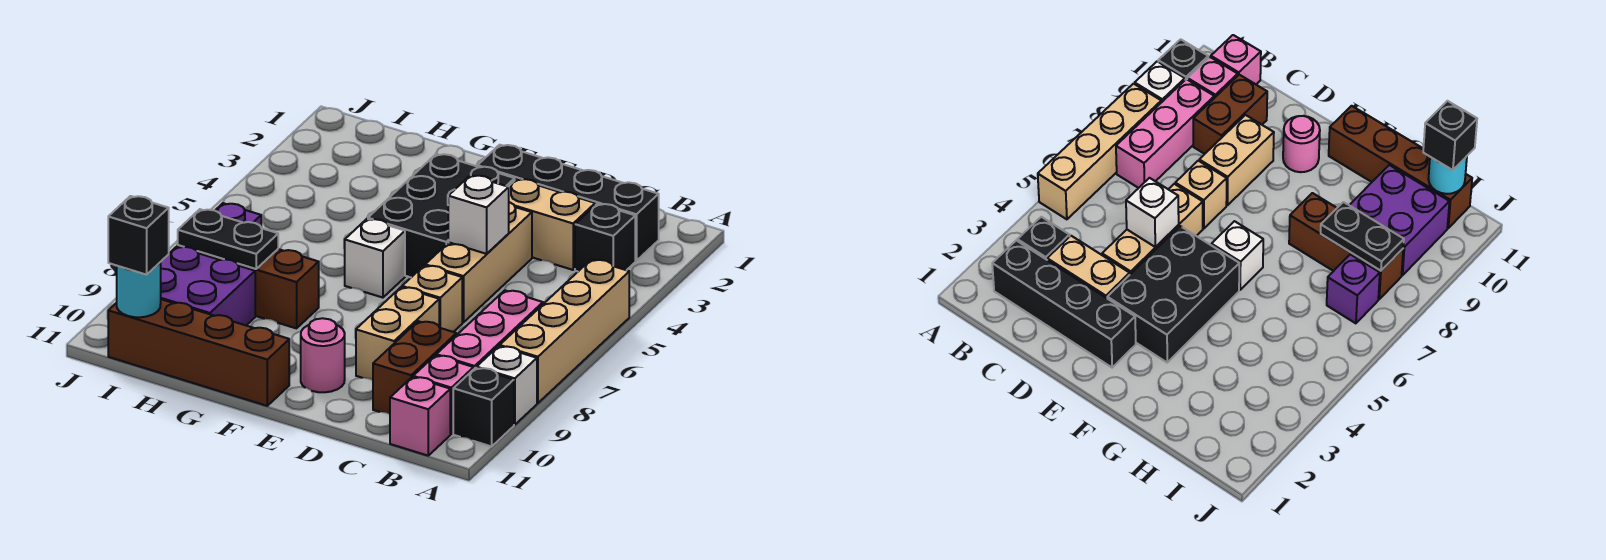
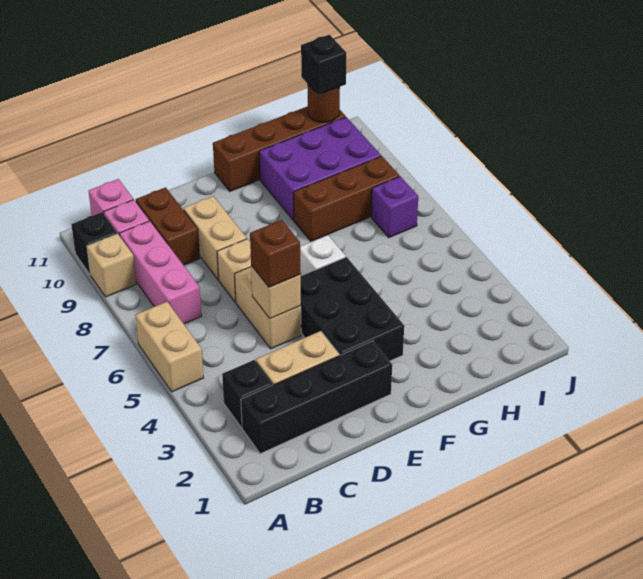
tan 1x4 brick [500,259,629,403] -> tan 1x2 brick [135,302,204,392]
white 1x1 brick [477,346,537,425] -> tan 1x1 brick [87,234,136,297]
tan 1x3 brick [425,202,532,323] -> tan 1x2 brick [235,267,301,349]
white 1x1 brick [448,175,509,254] -> tan 1x1 brick [251,266,301,319]
none -> brown 1x1 brick [250,220,301,287]
pink 1x1 round brick [301,318,345,392] -> none
black 1x2 plate [178,209,278,269] -> none
purple 2x2 brick [161,246,255,325] -> purple 2x3 brick [259,117,381,220]
cyan 1x1 round brick [117,262,161,317] -> brown 1x1 round brick [307,84,340,122]

